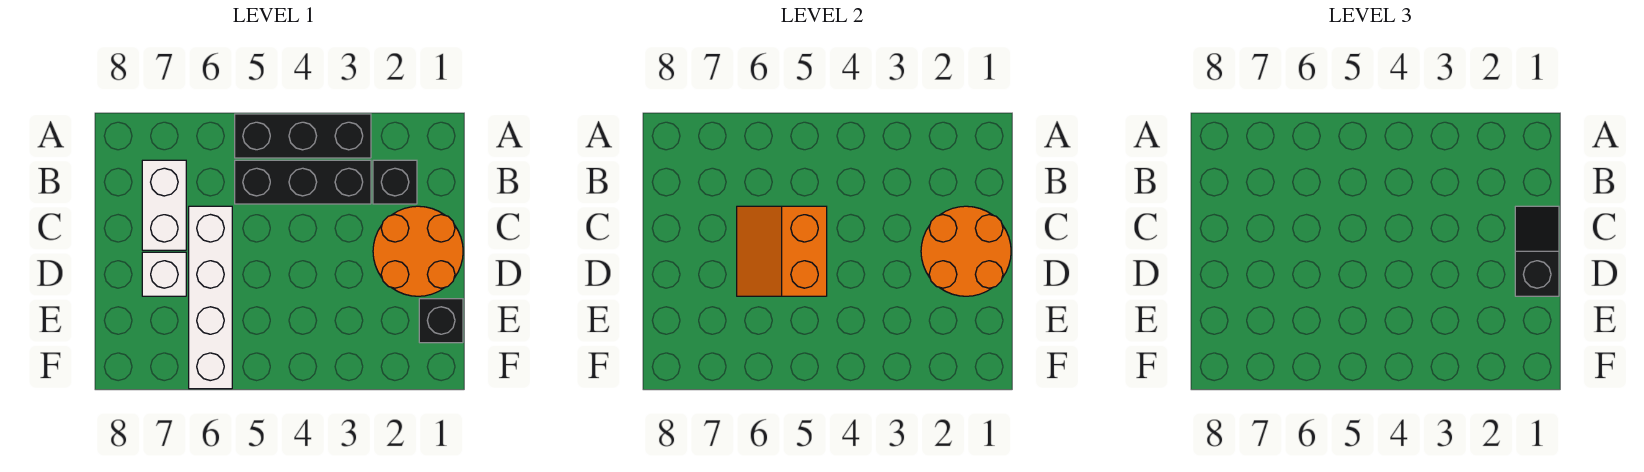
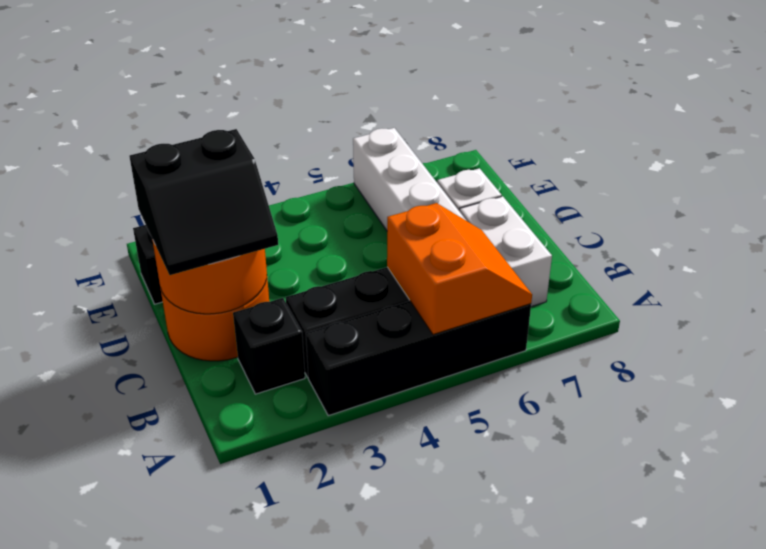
black 1x3 brick [235,114,371,158] -> black 1x4 brick [306,301,531,416]
black 1x2 slope [1515,206,1559,296] -> black 2x2 slope [130,129,278,275]
orange 2x2 slope [737,206,827,296] -> orange 2x2 slope moved to [387,203,532,335]

